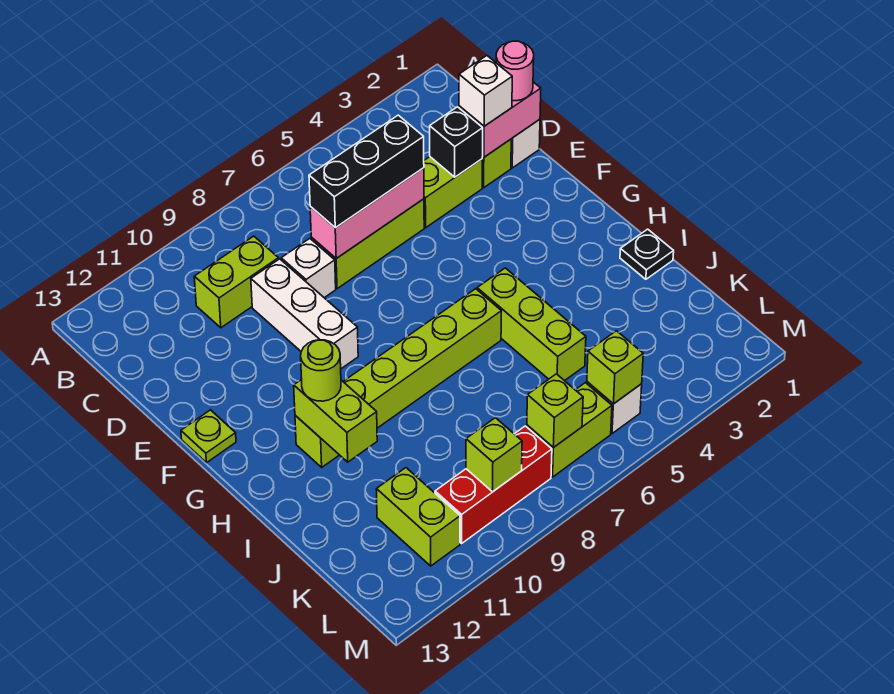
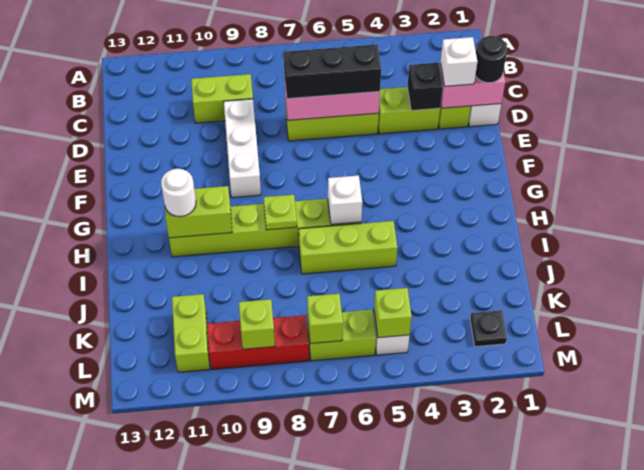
pink 1x1 round brick [496,41,534,101] -> black 1x1 round brick [475,36,507,83]
white 1x1 brick [281,239,336,298] -> white 1x1 brick moved to [328,175,362,224]
lime 1x1 plate [181,410,236,463] -> lime 1x1 plate moved to [263,195,297,230]
lime 1x3 brick [477,268,586,381] -> lime 1x3 brick turned to [299,221,397,274]
lime 1x2 brick [294,379,377,462] -> lime 1x2 brick turned to [165,186,232,238]
lime 1x1 round brick [301,340,341,401] -> white 1x1 round brick [161,169,196,217]
black 1x1 plate [620,229,674,279] -> black 1x1 plate moved to [470,310,507,347]

